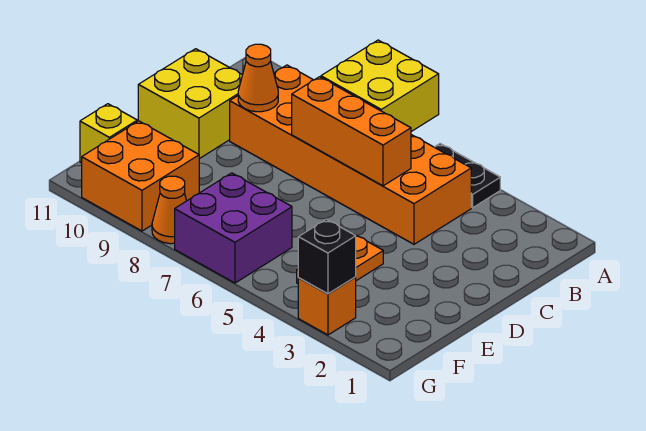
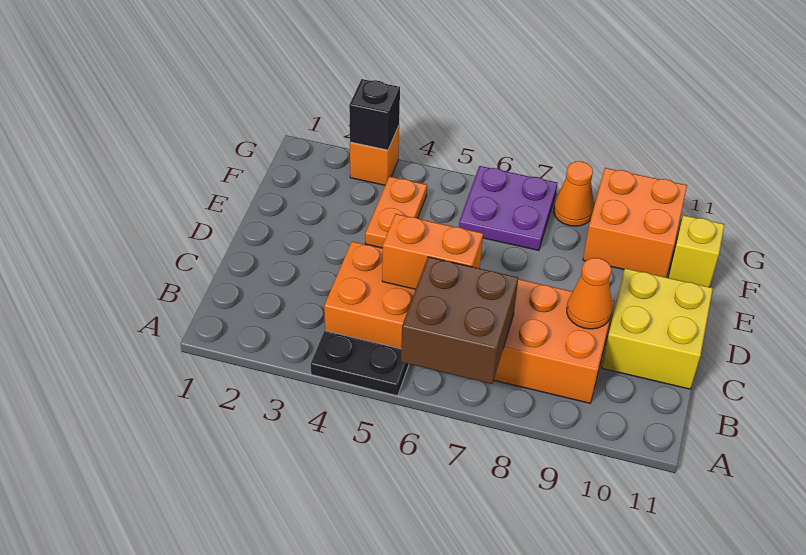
yellow 2x2 brick [321,40,439,132] -> brown 2x2 brick [401,257,518,384]
orange 1x3 brick [292,77,411,186] -> orange 1x2 brick [382,214,483,289]
purple 2x2 brick [175,173,292,283] -> purple 2x2 plate [459,166,557,250]

